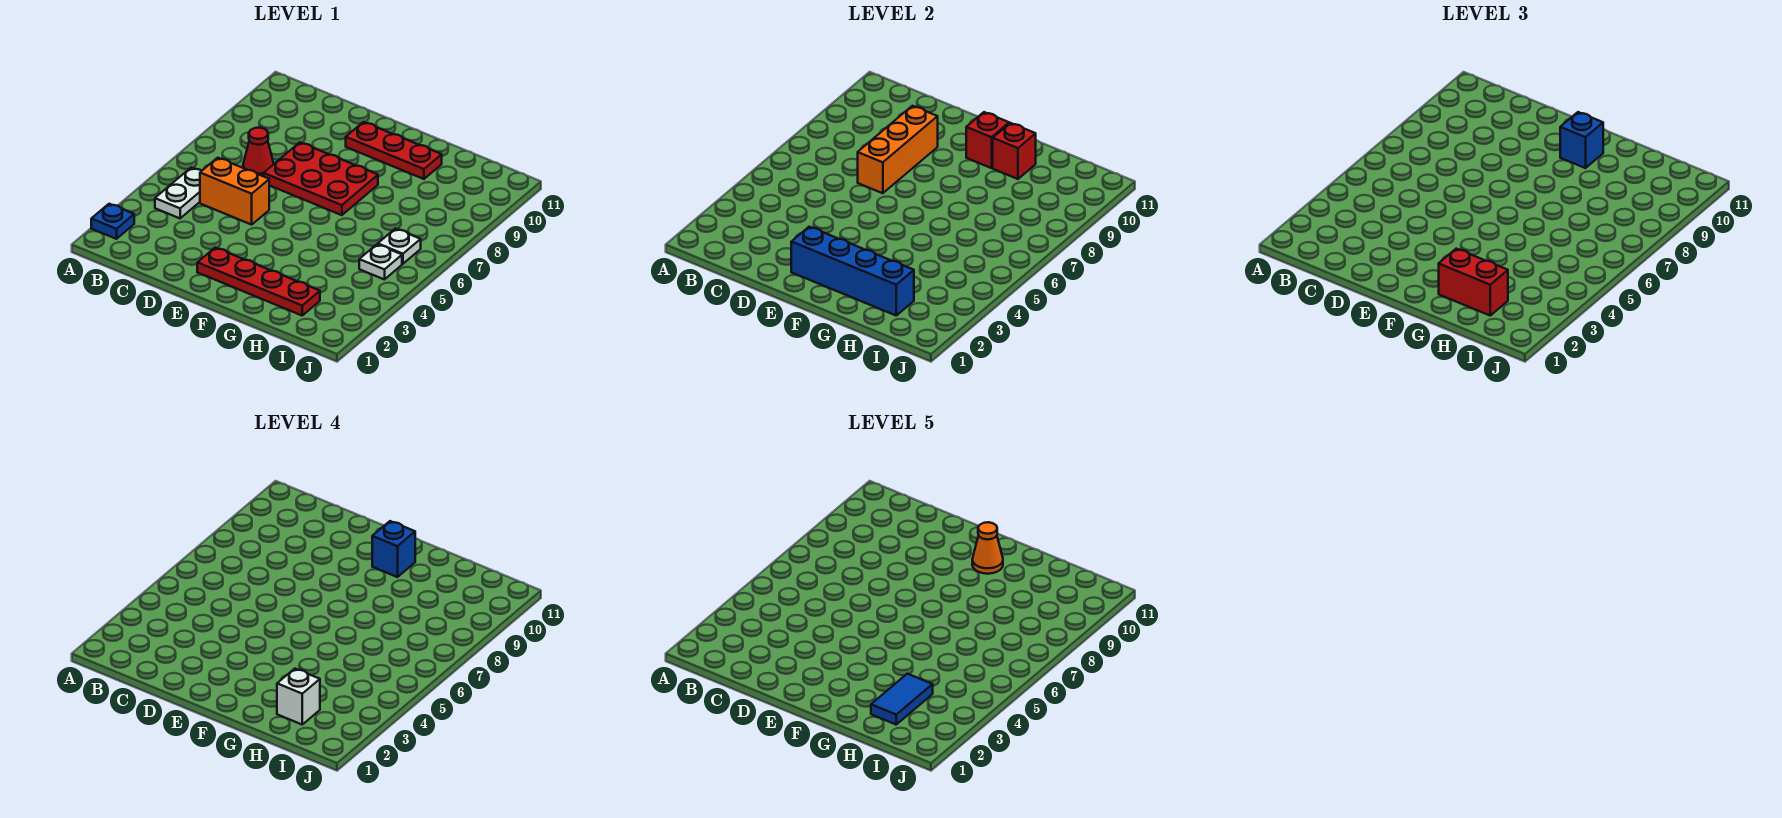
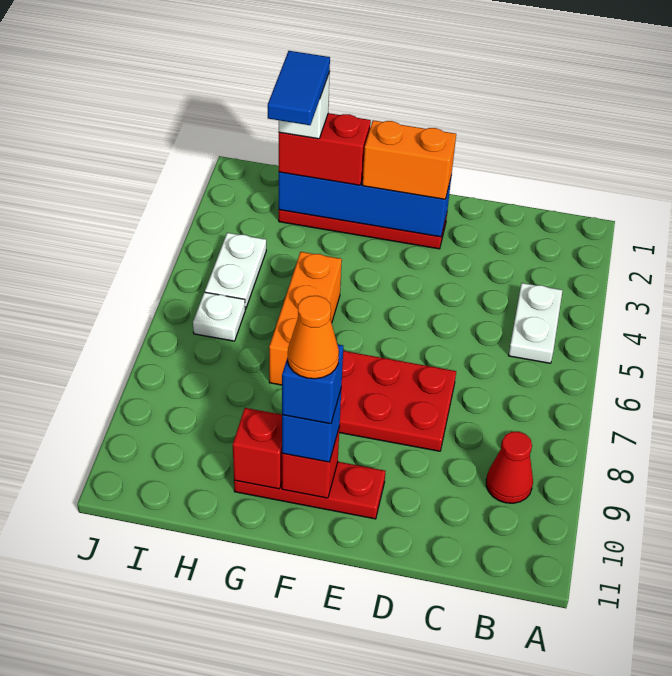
blue 1x1 plate [91,204,134,239] -> none
orange 1x2 brick [200,158,269,225] -> orange 1x2 brick moved to [362,120,456,199]
red 1x1 cone [243,128,274,176] -> red 1x1 cone moved to [486,432,533,503]
orange 1x3 brick [858,106,938,193] -> orange 1x3 brick moved to [269,252,342,385]
white 1x1 plate [359,244,402,280] -> white 1x2 plate [205,233,266,309]

